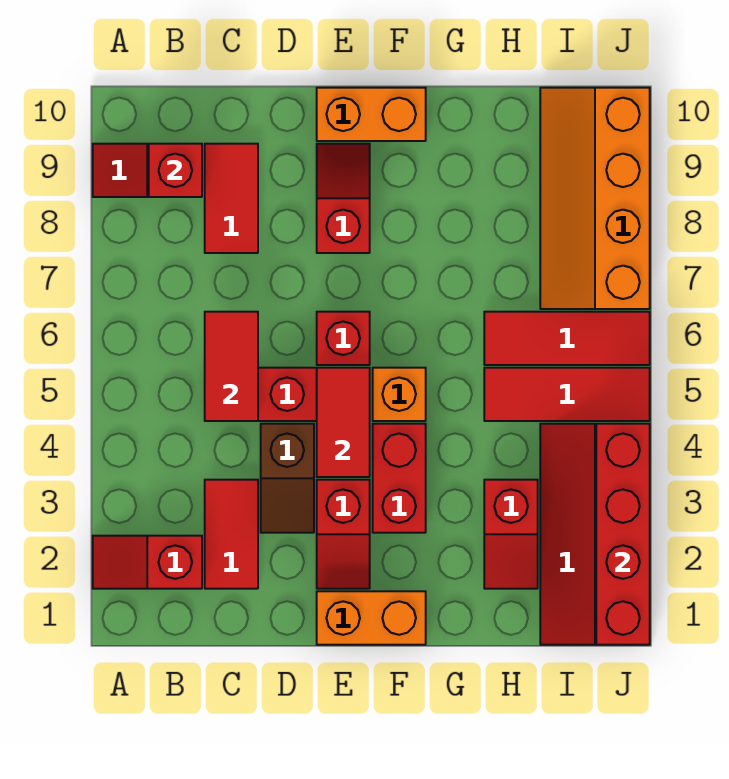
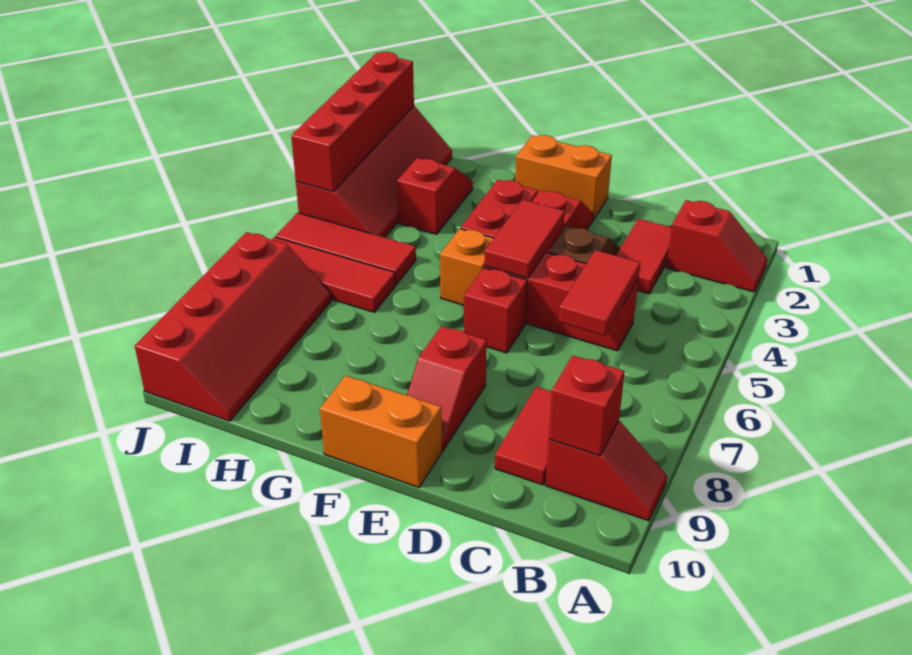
orange 2x4 slope [540,88,650,309] -> red 2x4 slope [135,232,331,421]

